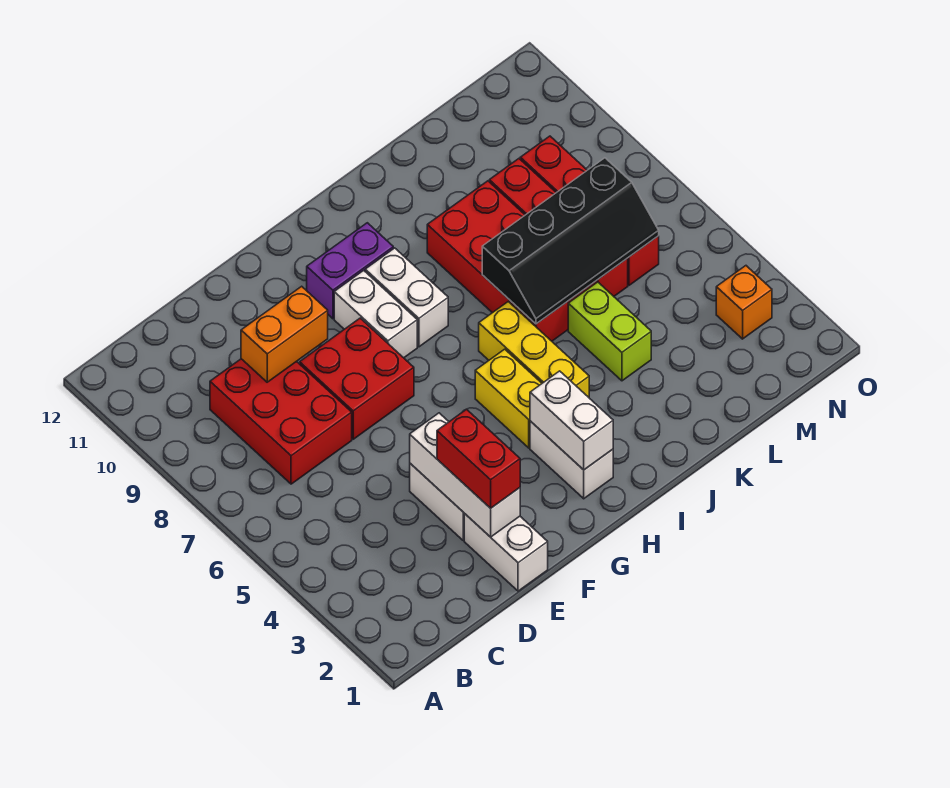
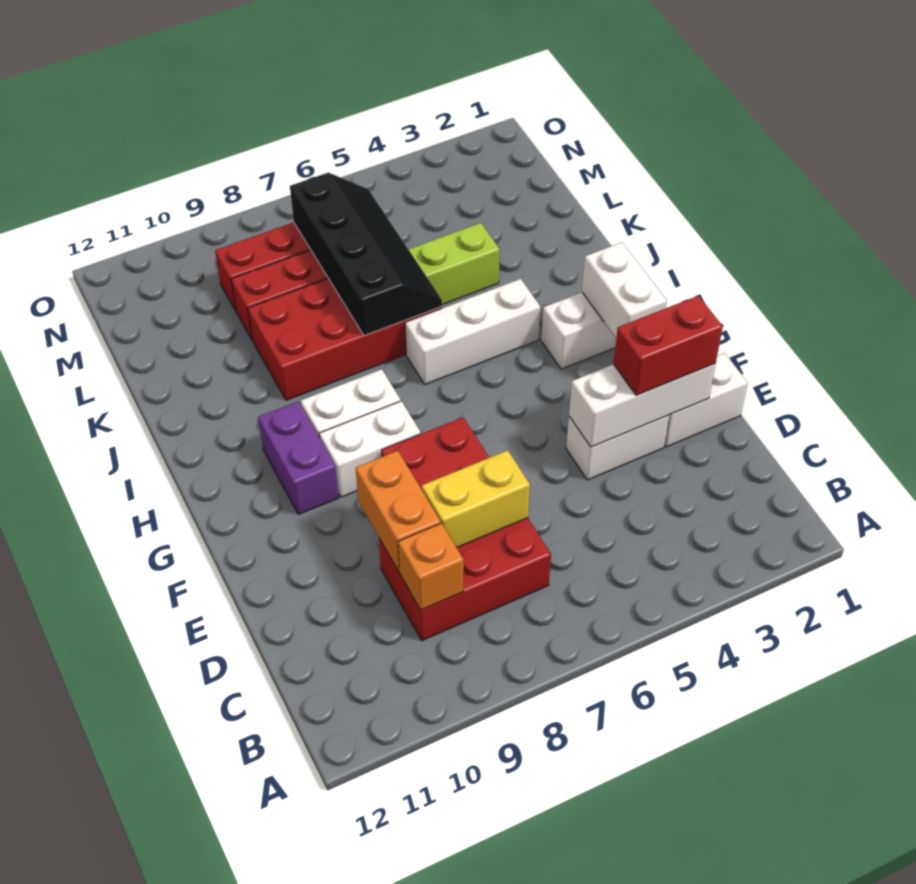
white 1x2 brick [530,371,613,470] -> white 1x2 brick turned to [582,242,667,338]
yellow 1x2 brick [475,349,542,448] -> yellow 1x2 brick moved to [422,450,530,548]
yellow 1x3 brick [479,302,589,397] -> white 1x3 brick [405,279,540,384]
orange 1x1 brick [716,266,772,339] -> orange 1x1 brick moved to [398,523,464,610]

